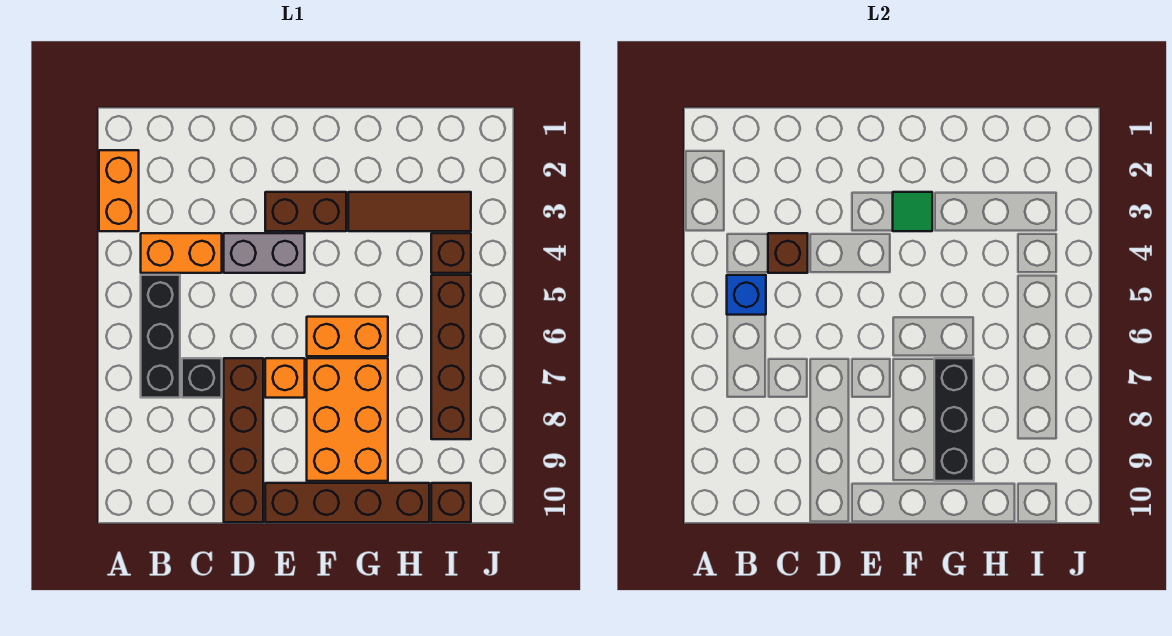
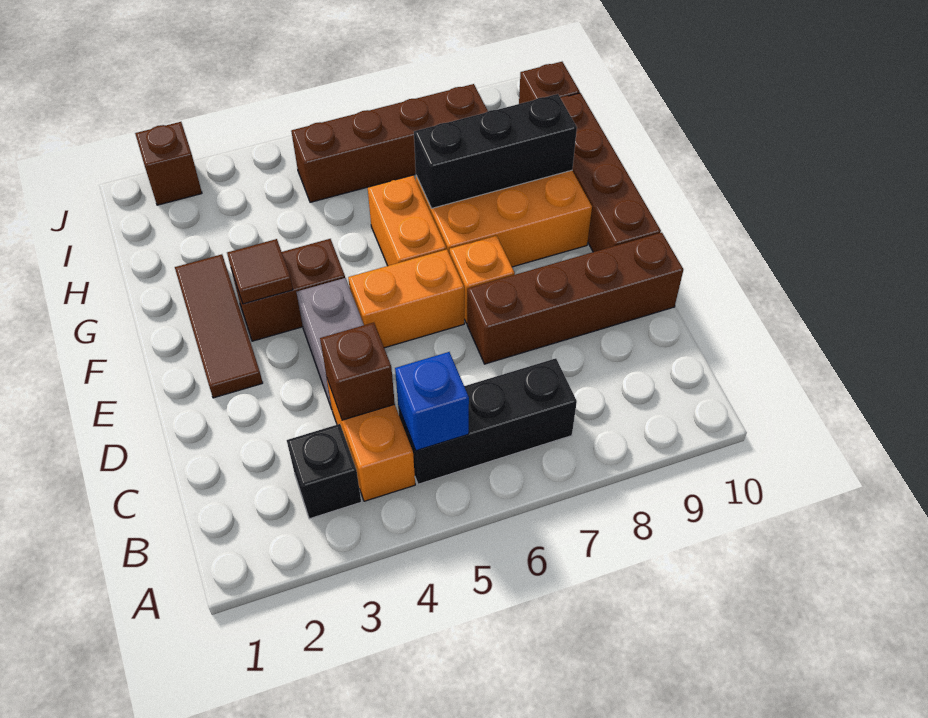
orange 1x2 brick [99,150,139,231] -> orange 1x2 brick moved to [348,249,464,348]
black 1x1 brick [182,358,222,398] -> black 1x1 brick moved to [287,424,361,519]
brown 1x2 brick [265,192,346,231] -> brown 1x2 brick turned to [232,239,345,341]
green 1x1 tile [893,192,932,231] -> brown 1x1 tile [227,239,293,304]
brown 1x3 tile [348,192,471,231] -> brown 1x3 tile moved to [175,254,263,398]
brown 1x1 brick [431,233,471,273] -> brown 1x1 brick moved to [135,122,202,205]

